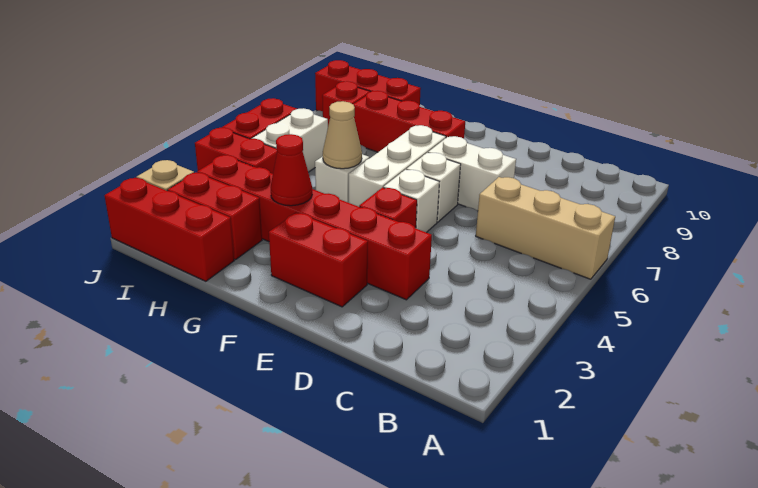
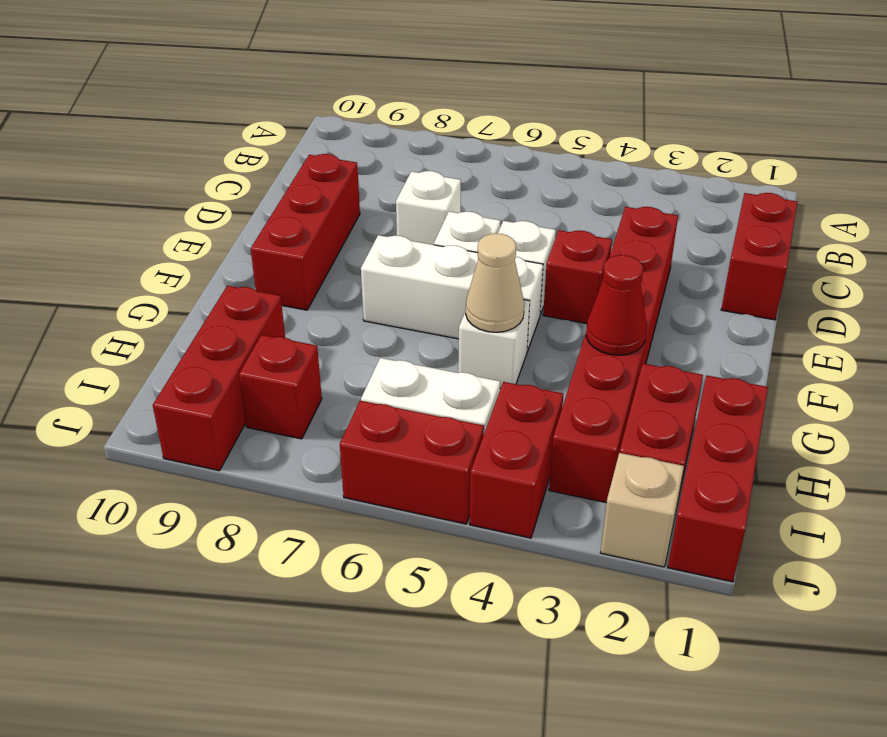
tan 1x3 brick [476,177,615,279] -> none
white 1x2 brick [428,136,516,211] -> white 1x1 brick [396,171,461,245]
red 1x2 brick [269,212,368,307] -> red 1x2 brick moved to [721,193,797,320]
red 1x3 brick [353,91,465,152] -> red 1x3 brick moved to [251,154,360,310]

